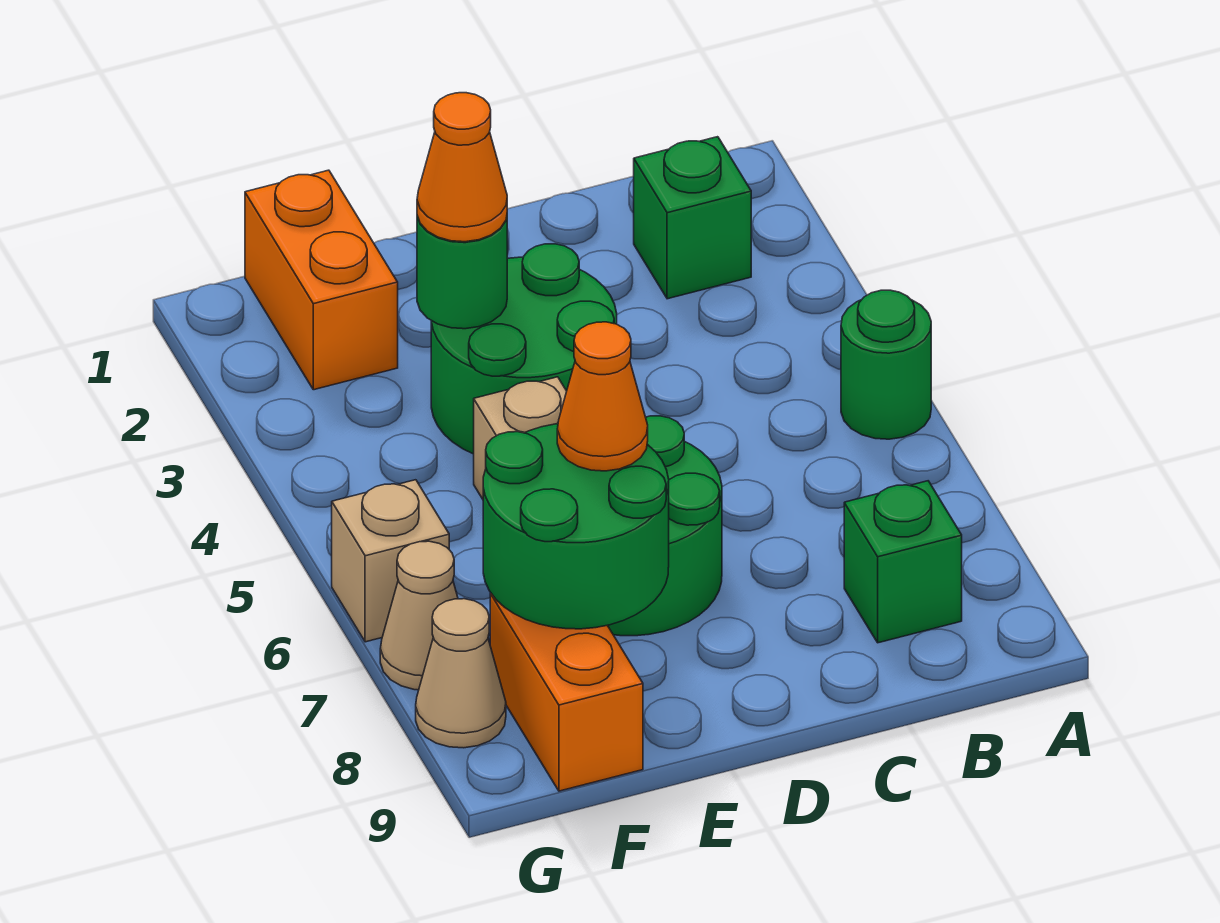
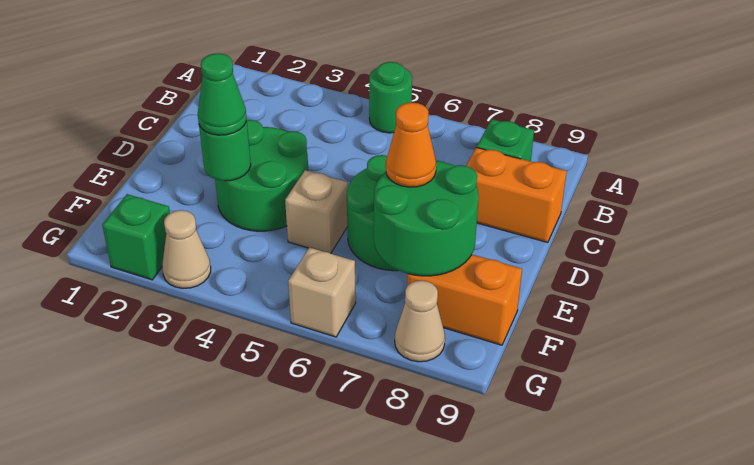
green 1x1 brick [634,137,751,299] -> green 1x1 brick moved to [102,194,170,280]
orange 1x1 cone [417,93,507,242] -> green 1x1 cone [198,53,246,135]
orange 1x2 brick [245,170,398,390] -> orange 1x2 brick moved to [466,147,567,243]
tan 1x1 cone [380,541,458,690] -> tan 1x1 cone moved to [162,210,211,288]

